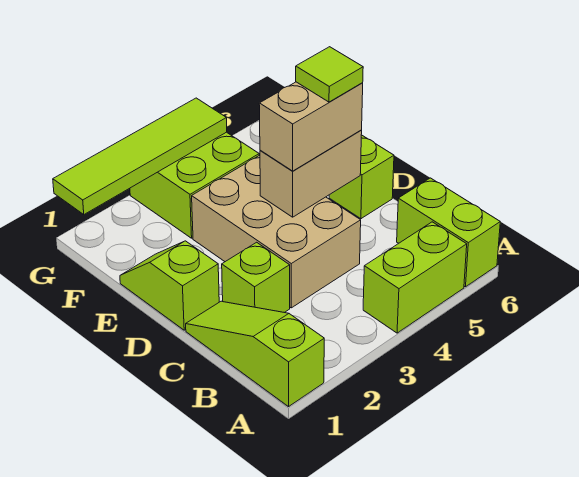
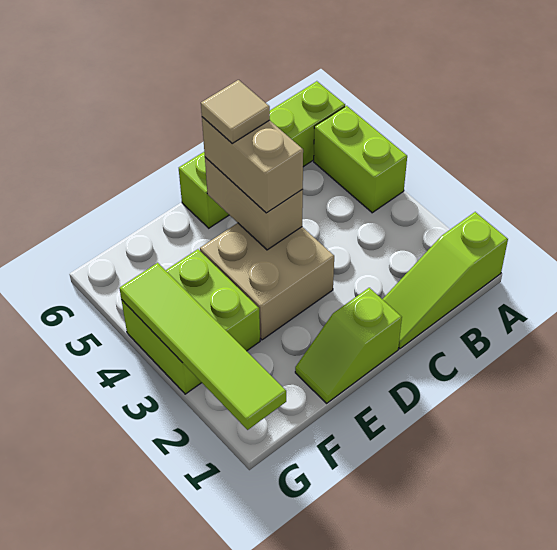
lime 1x1 brick [222,242,290,313] -> none
tan 2x3 brick [192,155,361,308] -> tan 2x2 brick [200,223,334,340]
lime 1x1 tile [296,47,363,102] -> tan 1x1 tile [201,80,270,143]

